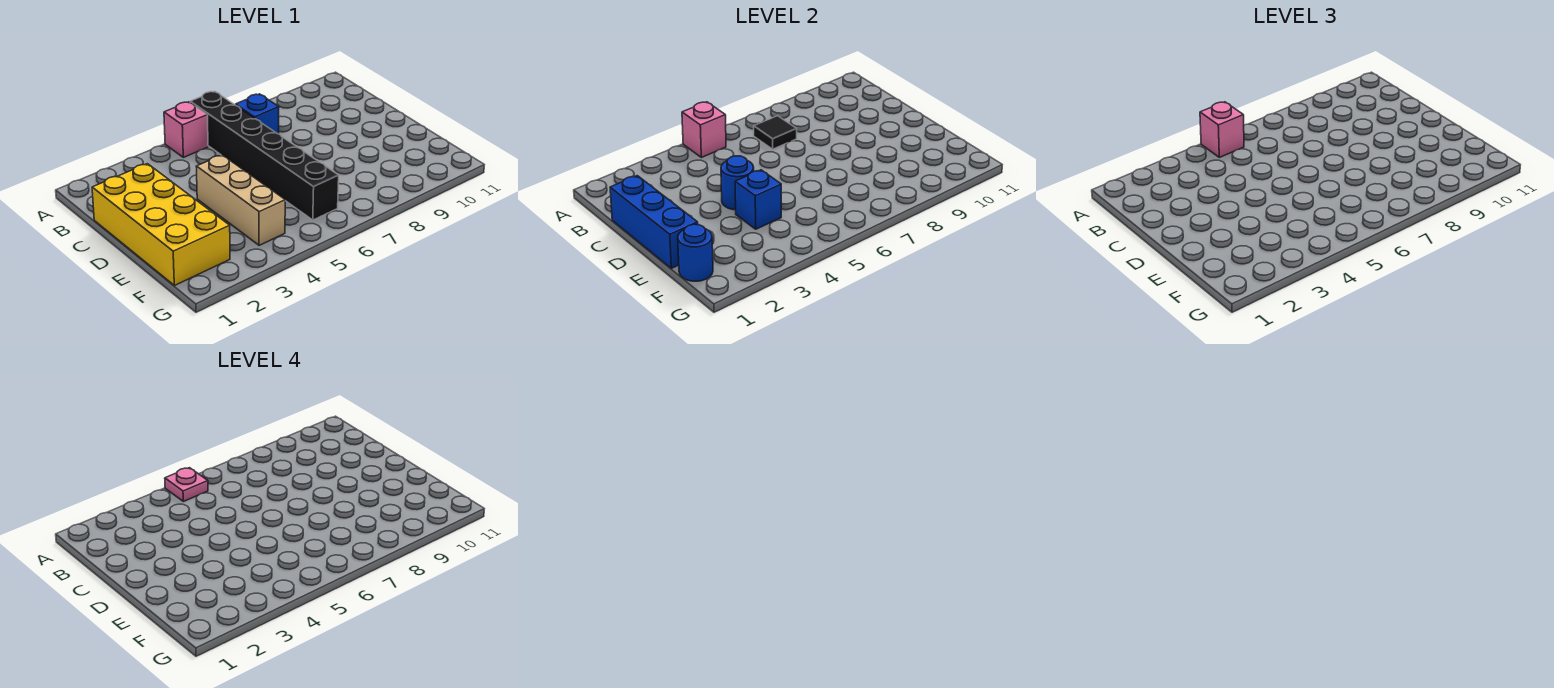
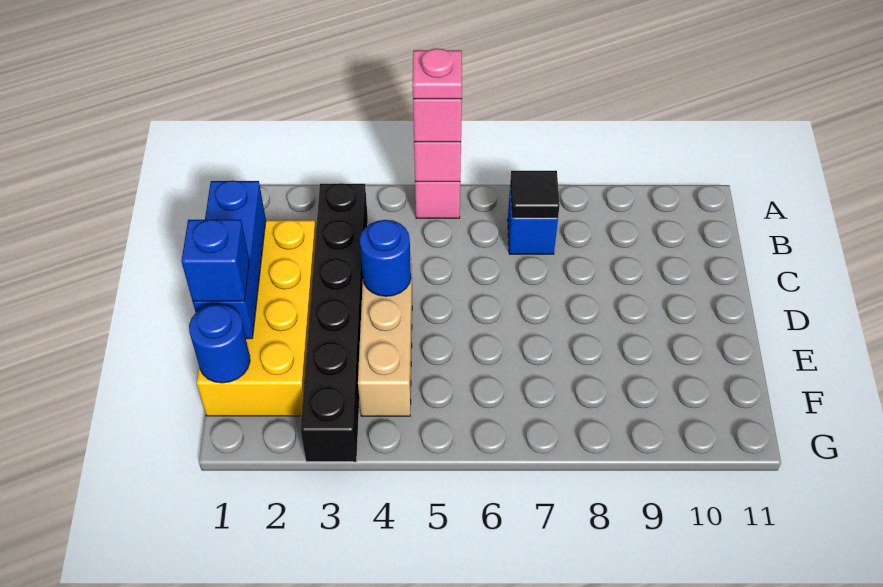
black 1x6 brick [190,91,339,220] -> black 1x6 brick moved to [300,183,368,462]
blue 1x1 brick [735,170,781,229] -> blue 1x1 brick moved to [181,220,249,301]

